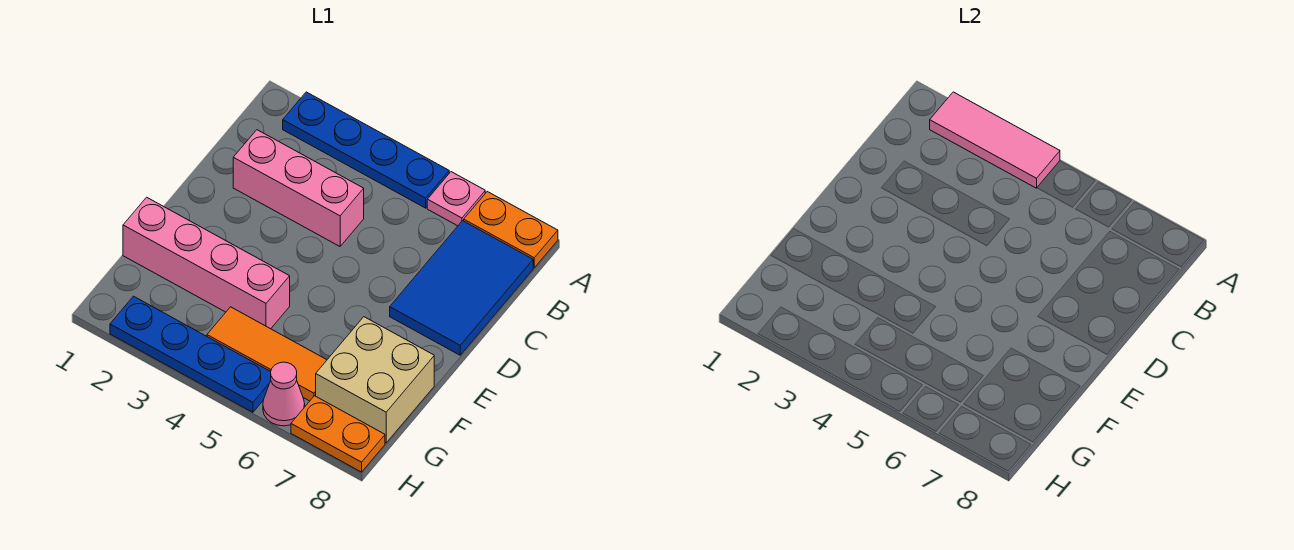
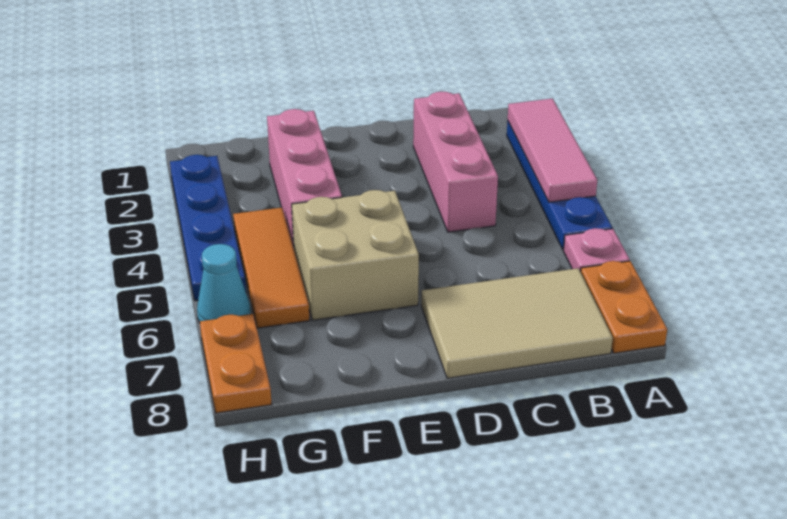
blue 2x3 tile [390,221,533,355] -> tan 2x3 tile [421,268,613,378]
pink 1x4 brick [123,197,290,329] -> pink 1x3 brick [267,109,342,248]
tan 2x2 brick [316,317,434,443] -> tan 2x2 brick moved to [292,190,419,320]
pink 1x1 cone [263,362,305,426] -> cyan 1x1 cone [197,244,250,323]

